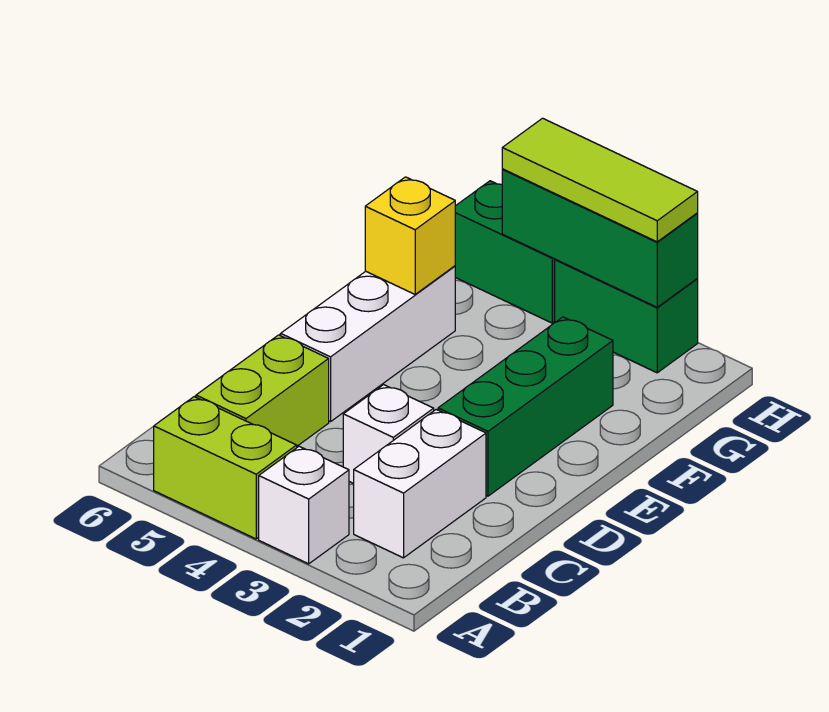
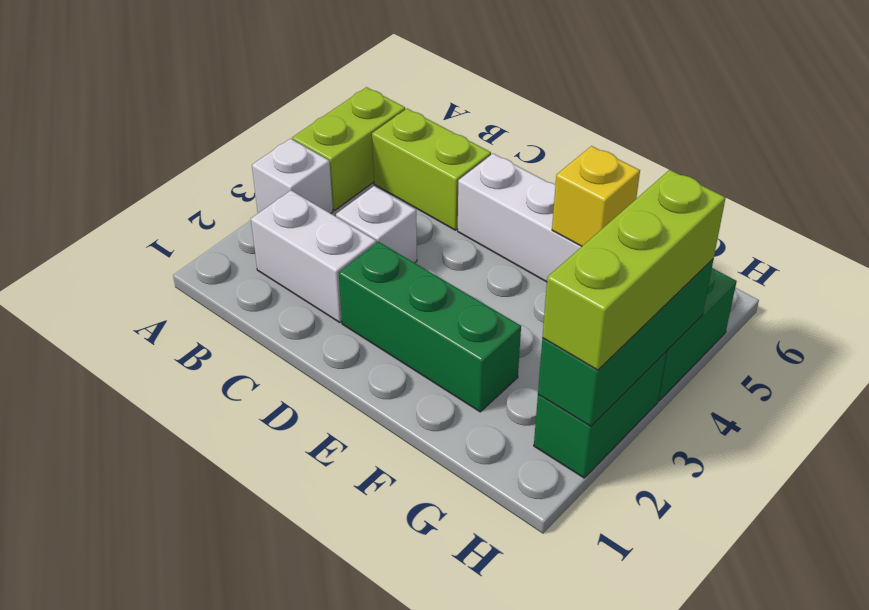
lime 1x3 tile [502,118,698,242] -> lime 1x3 brick [542,170,726,370]

